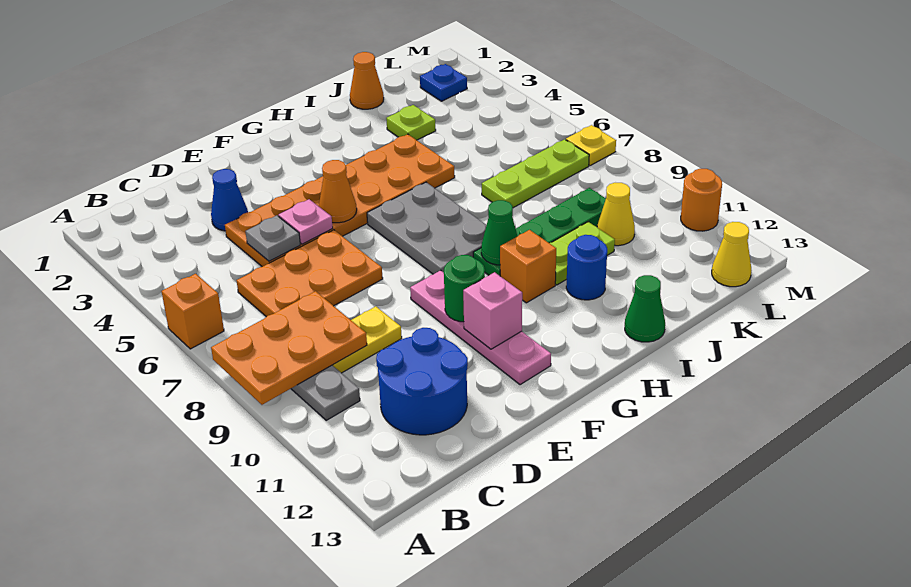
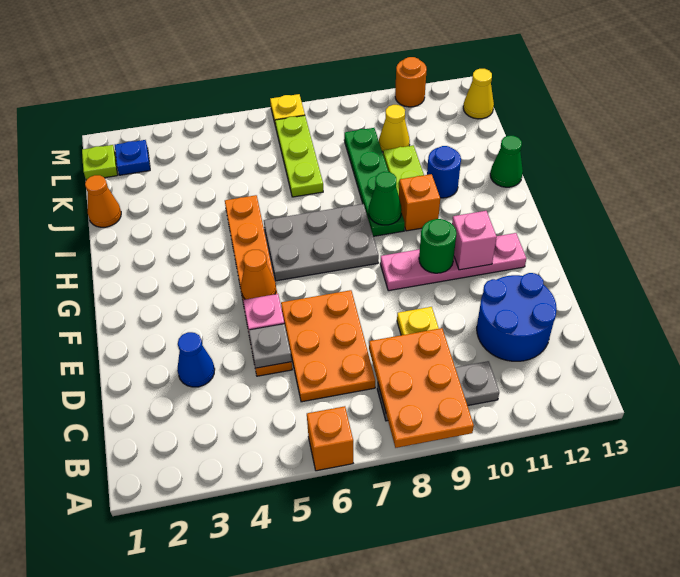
orange 2x6 plate [225,134,455,267] -> orange 1x6 plate [225,195,292,376]
lime 1x1 plate [386,105,436,140] -> lime 1x1 plate moved to [82,145,118,180]

